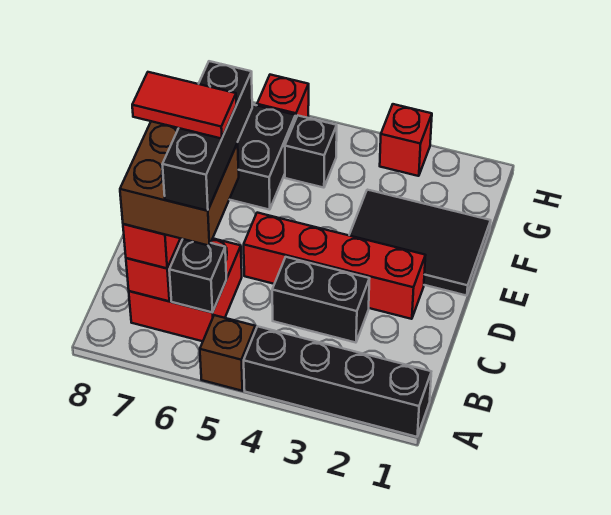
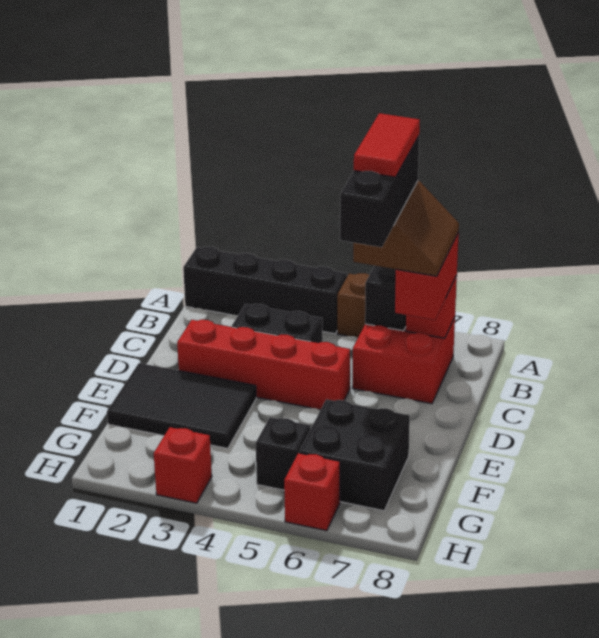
brown 2x2 brick [120,121,239,246] -> brown 2x2 slope [353,181,459,276]
red 1x2 tile [132,72,236,139] -> red 1x2 tile turned to [354,113,420,177]

